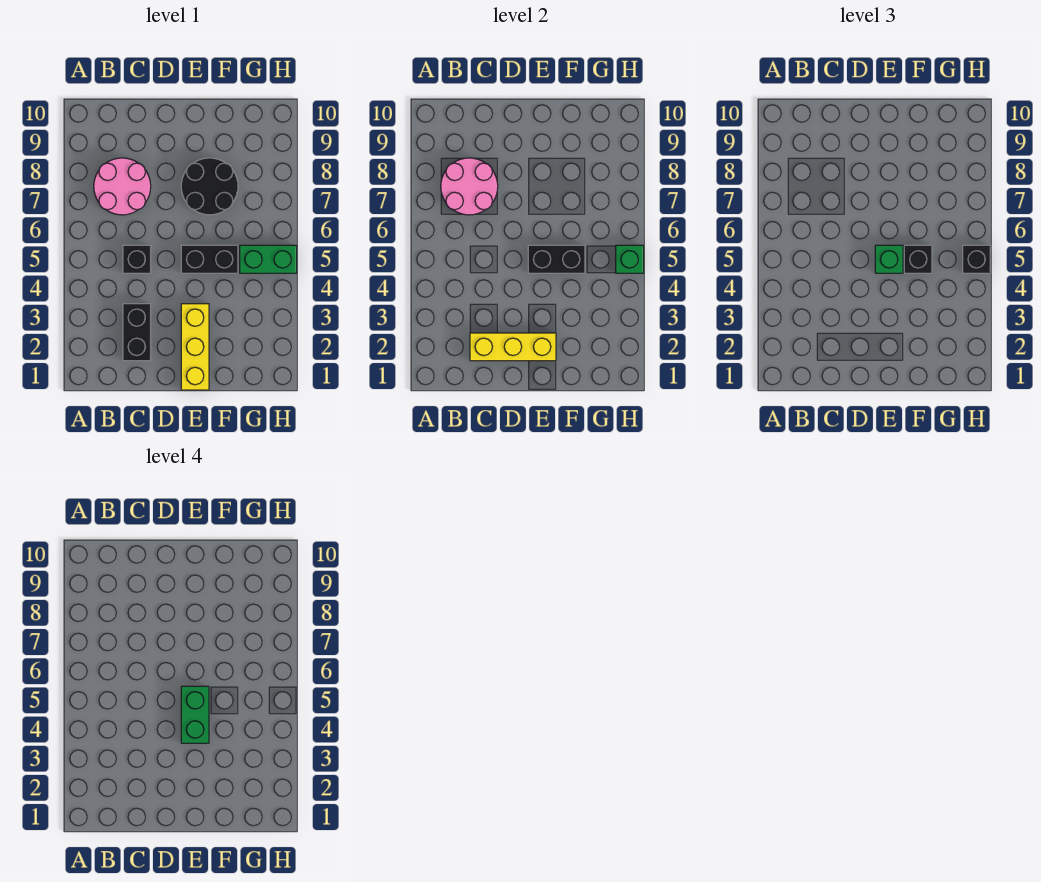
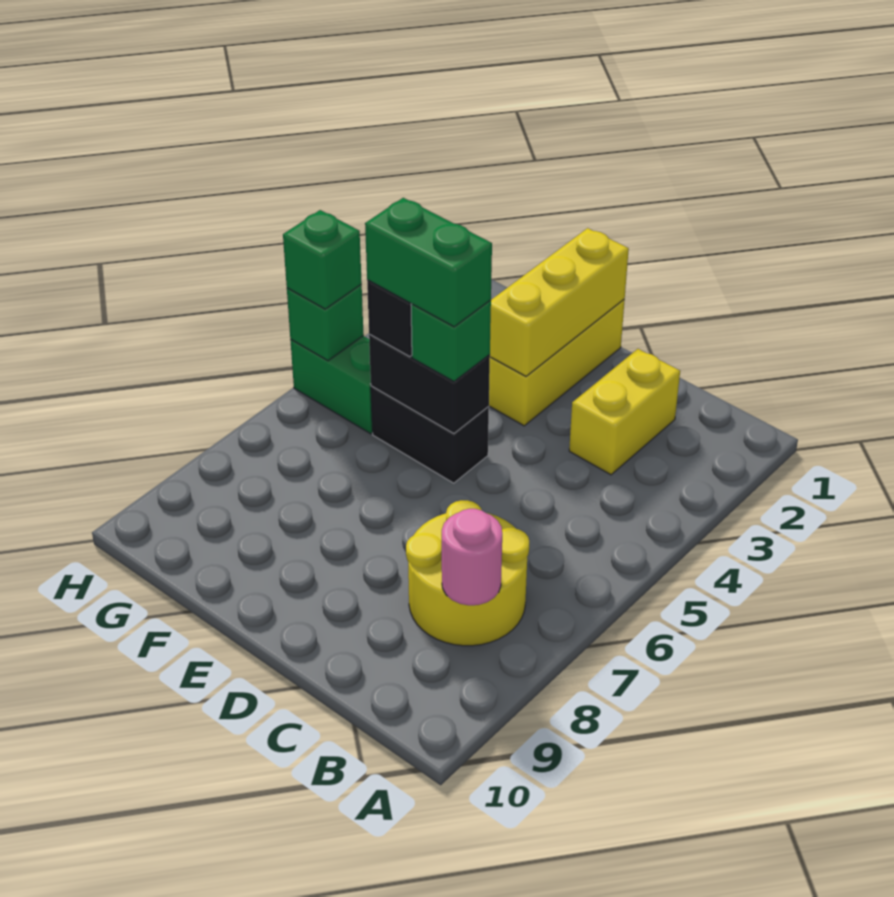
pink 2x2 round brick [94,158,151,215] -> yellow 2x2 round brick [406,500,529,646]
pink 2x2 round brick [441,158,498,215] -> pink 1x1 round brick [442,509,502,605]
black 1x2 brick [123,304,151,361] -> yellow 1x2 brick [569,349,680,475]
yellow 1x3 brick [470,333,556,361] -> yellow 1x3 brick turned to [490,228,629,376]
black 1x1 brick [123,245,151,273] -> none
green 1x2 brick [181,686,209,743] -> green 1x2 brick turned to [365,198,492,327]
black 2x2 round brick [181,158,238,215] -> none
black 1x1 brick [963,245,991,273] -> green 1x1 brick [283,210,362,309]

